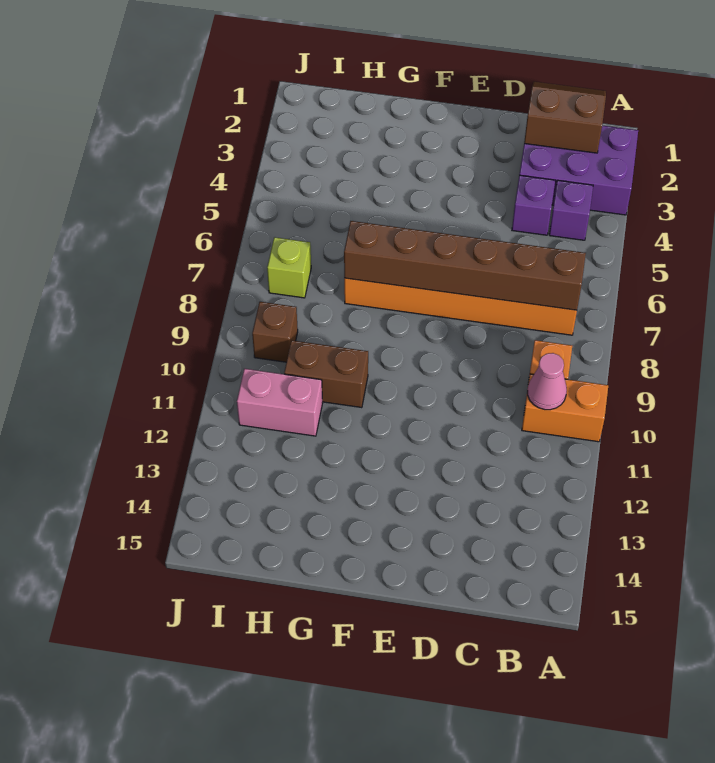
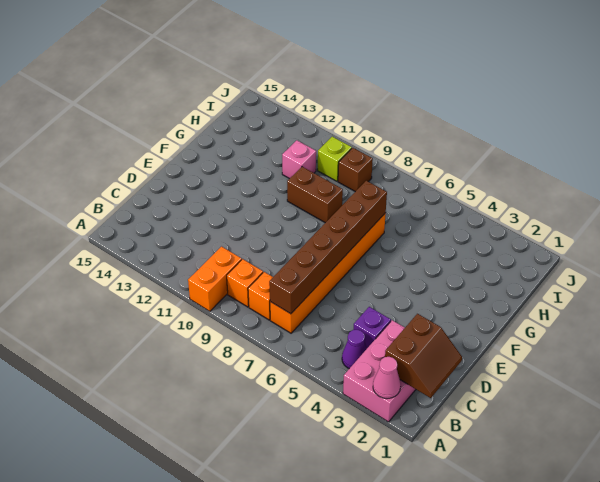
purple 2x3 brick [519,126,638,215] -> pink 2x3 brick [343,320,416,422]
purple 1x1 brick [549,180,593,240] -> purple 1x1 cone [342,330,367,369]
none -> orange 1x1 brick [248,272,273,320]
pink 1x1 cone [527,353,567,410] -> pink 1x1 cone moved to [373,357,401,399]
brown 1x2 brick [284,340,368,408] -> brown 1x2 brick turned to [287,167,343,223]
pink 1x2 brick [237,369,323,436] -> pink 1x1 brick [282,140,316,179]
lime 1x1 brick [267,237,311,298] -> lime 1x1 brick moved to [318,137,352,181]

